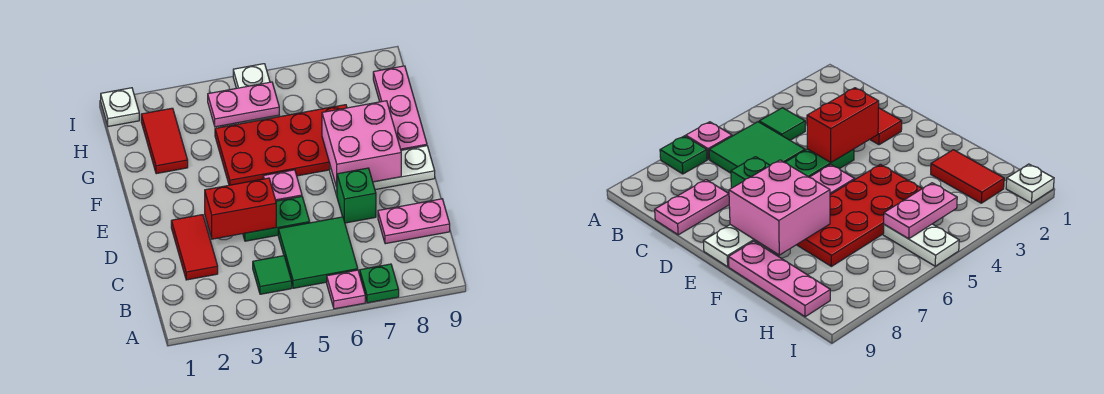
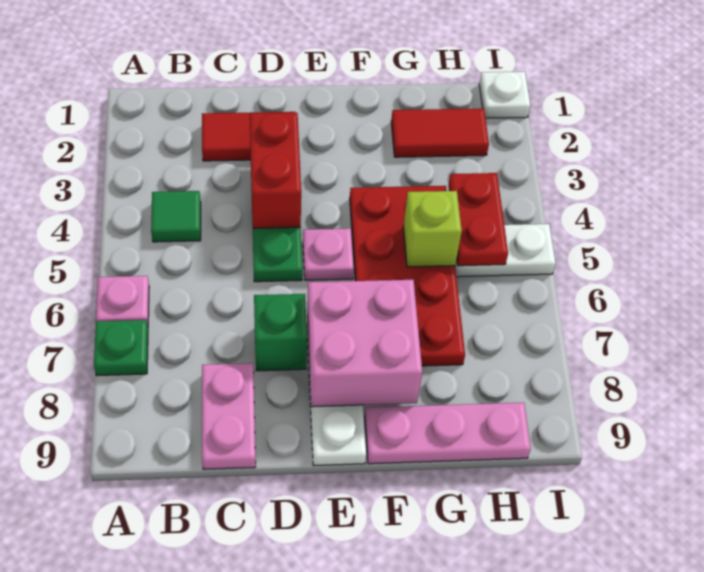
green 2x2 tile [278,217,358,288] -> none
none -> lime 1x1 brick [403,191,462,267]
pink 1x2 plate [208,82,279,127] -> red 1x2 plate [448,173,508,266]

